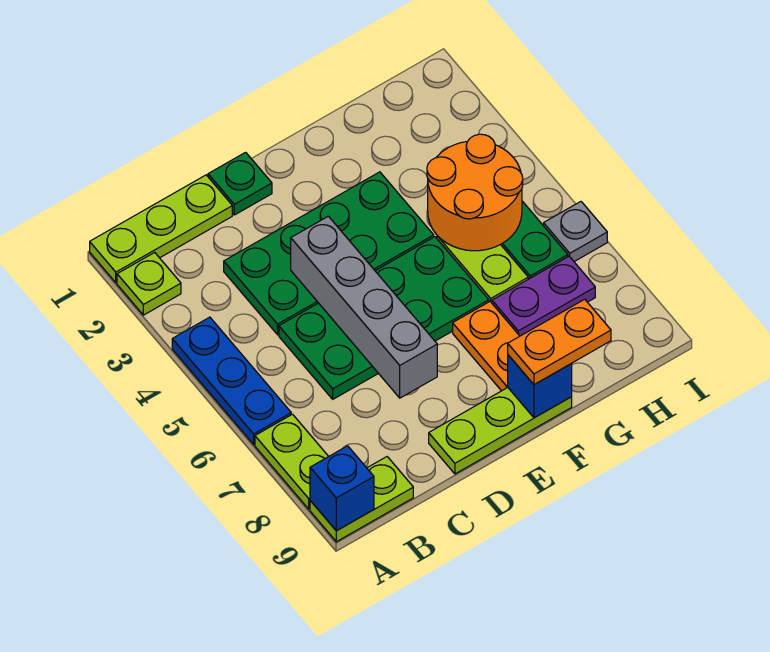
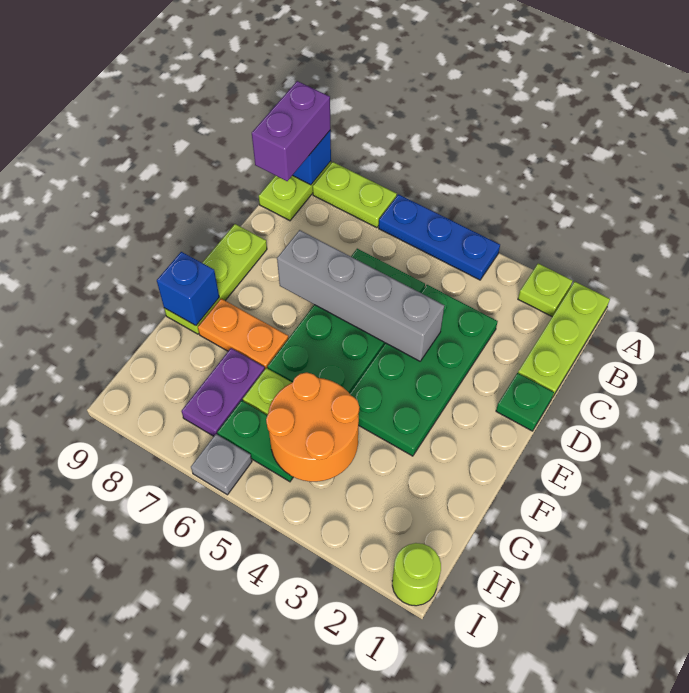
none -> purple 1x2 brick [252,81,330,181]
orange 1x2 plate [508,299,611,385] -> none
none -> lime 1x1 round brick [392,543,441,606]

